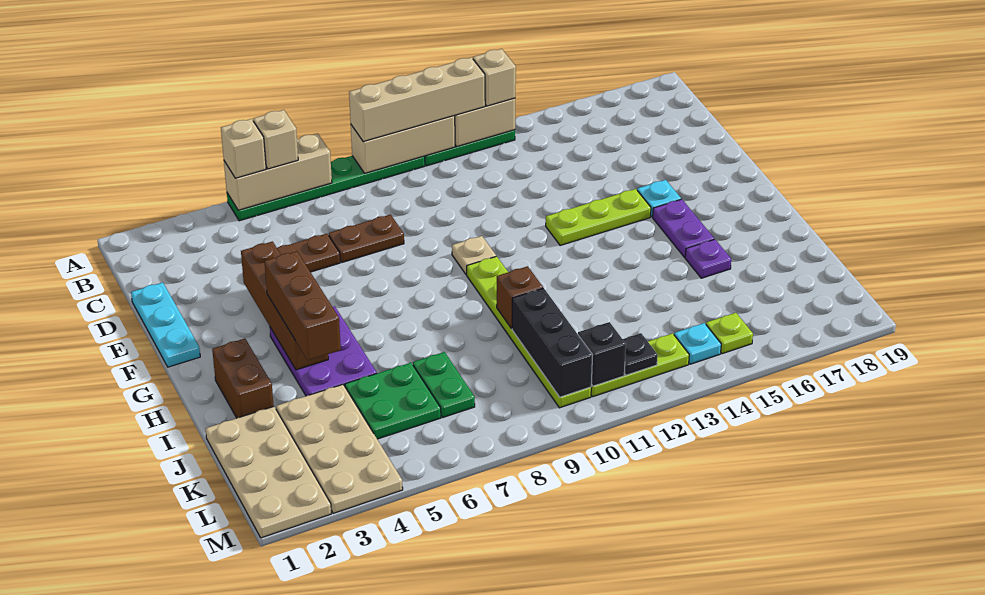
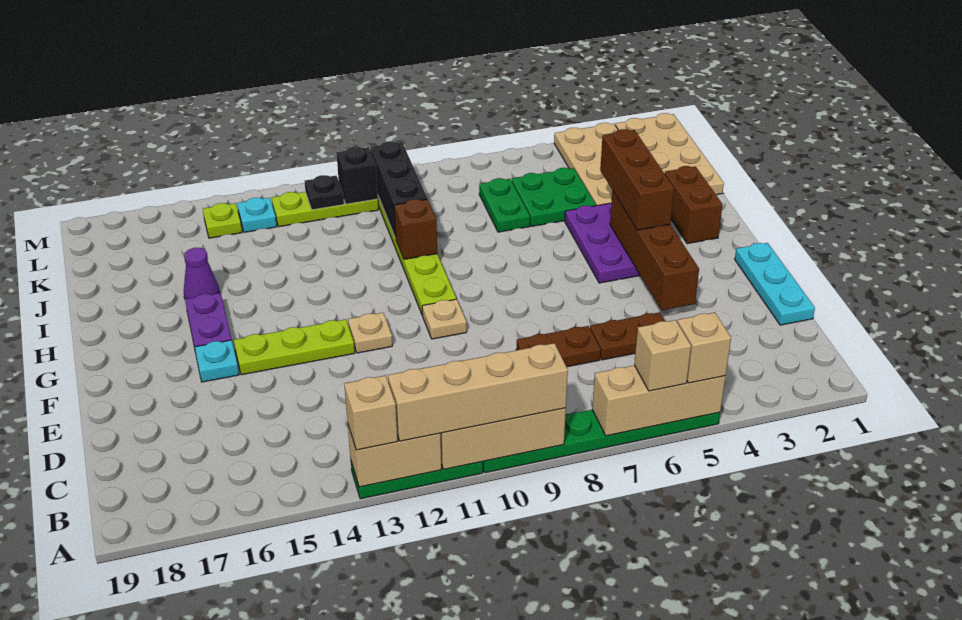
none -> tan 1x1 plate [348,313,392,353]
purple 1x1 plate [685,239,731,278] -> purple 1x1 cone [184,248,220,299]

